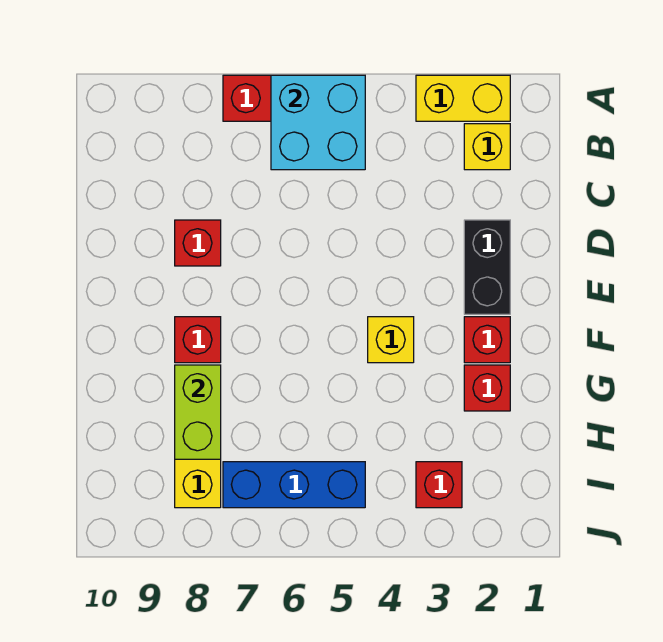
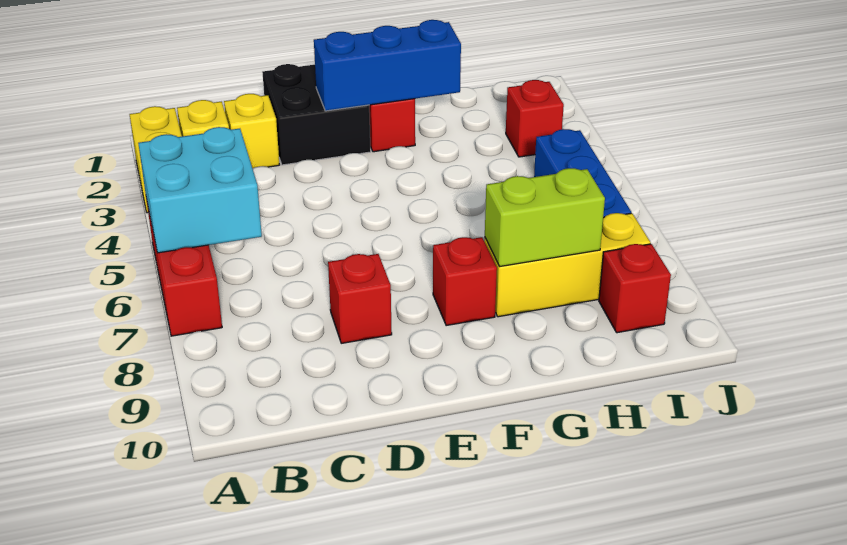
black 1x2 brick [464,220,510,314] -> black 2x2 brick [262,64,371,165]
none -> blue 1x3 brick [314,20,461,111]
yellow 1x1 brick [368,317,414,363] -> yellow 1x1 brick moved to [224,94,280,168]
red 1x1 brick [464,365,510,411] -> red 1x1 brick moved to [599,244,671,333]

